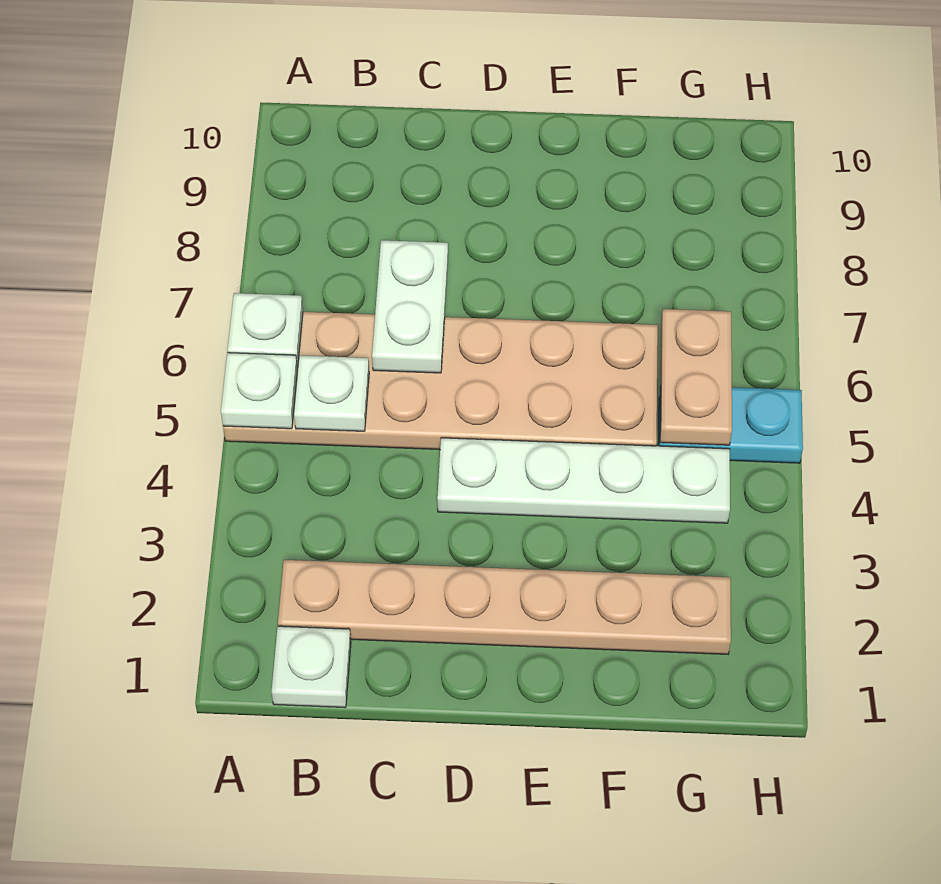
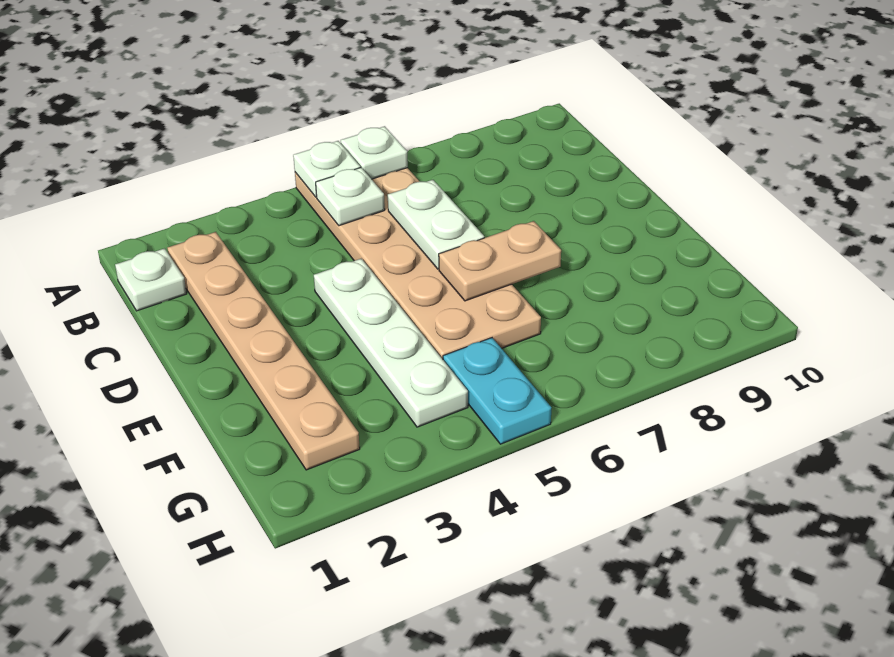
white 1x2 plate [372,240,448,373] -> white 1x2 plate turned to [388,180,484,269]
tan 1x2 plate [660,309,732,445] -> tan 1x2 plate moved to [439,221,561,301]

